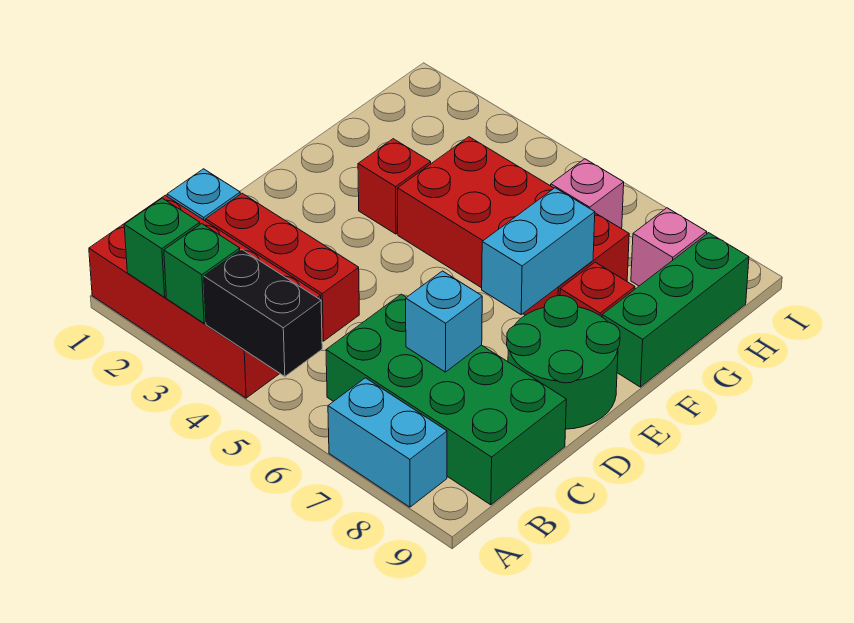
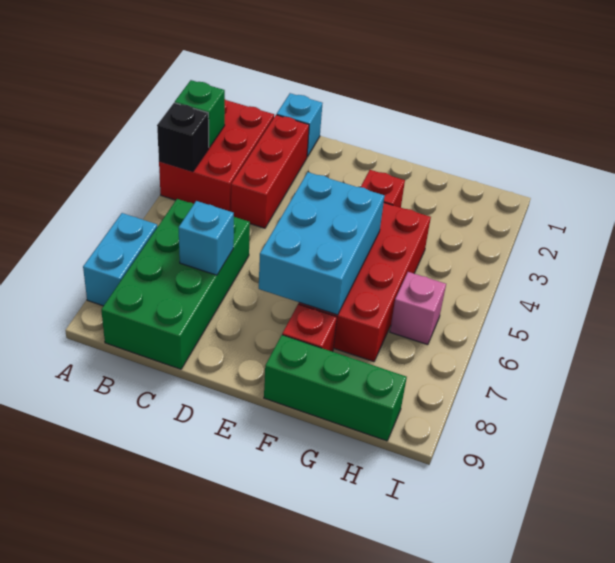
red 2x4 brick [89,195,321,398] -> red 2x3 brick [159,100,274,212]
green 1x1 brick [124,198,200,297] -> none
black 1x2 brick [204,249,322,376] -> black 1x1 brick [157,103,209,172]
green 2x2 round brick [507,296,620,429] -> none
cyan 1x2 brick [482,188,595,315] -> cyan 2x3 brick [259,172,384,315]
pink 1x1 brick [631,208,707,286] -> none

